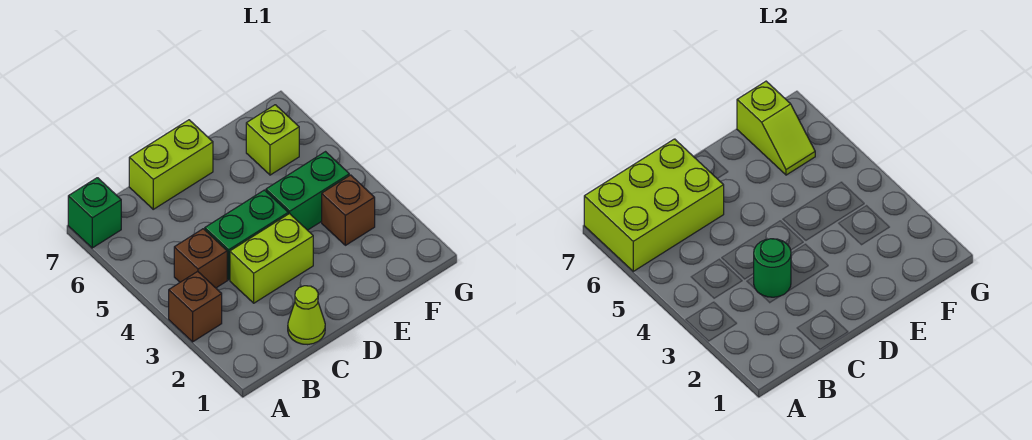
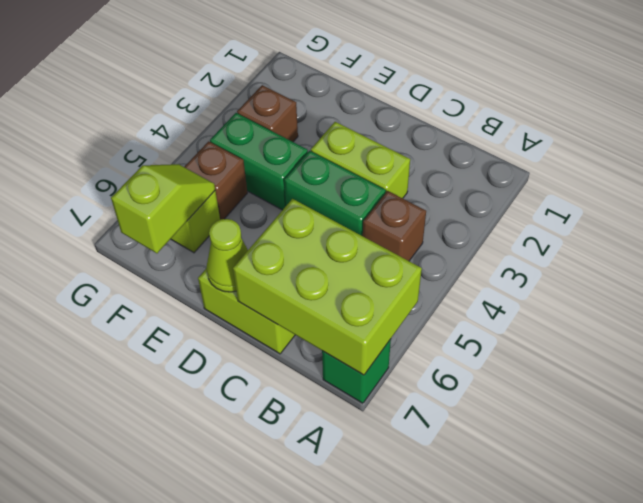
brown 1x1 brick [169,271,222,342] -> brown 1x1 brick moved to [185,141,247,220]
lime 1x1 cone [288,286,325,345] -> lime 1x1 cone moved to [206,219,248,292]
green 1x1 round brick [754,239,791,297] -> none

